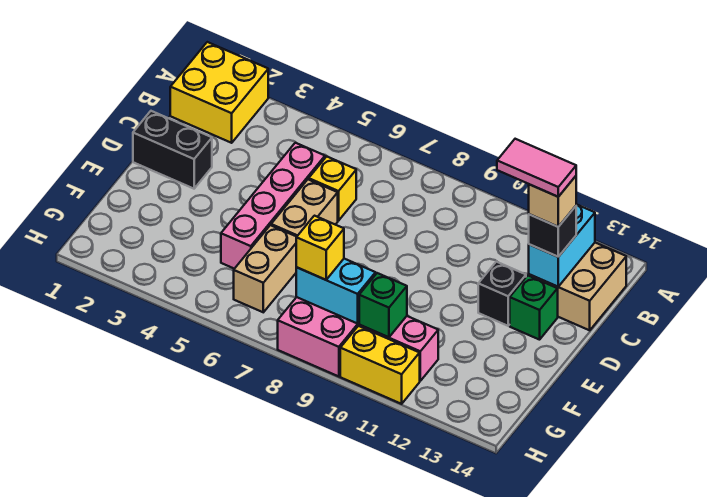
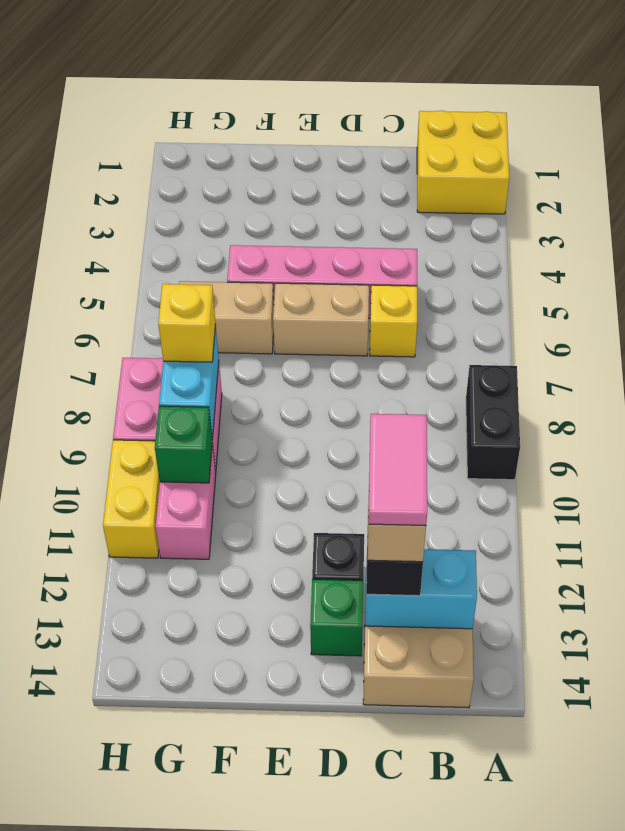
black 1x2 brick [133,111,212,189] -> black 1x2 brick moved to [466,365,520,480]

